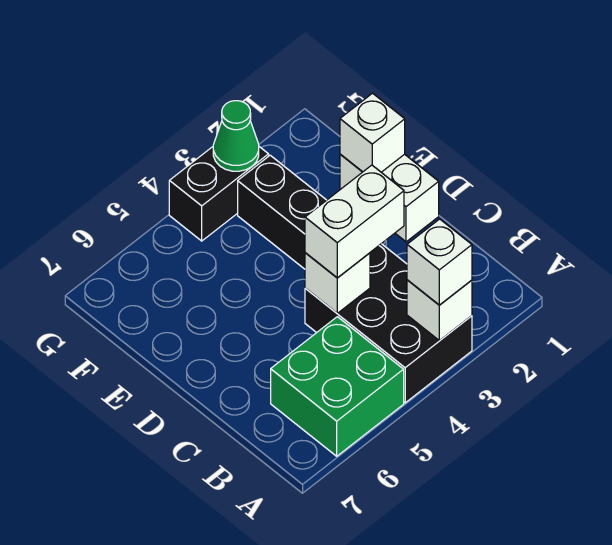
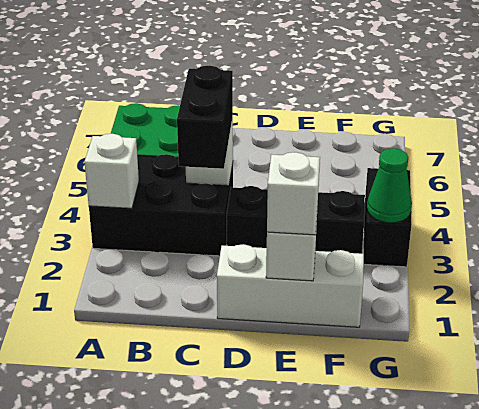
white 1x1 brick [407,219,472,305] -> white 1x1 brick moved to [267,152,320,235]
white 1x2 brick [305,165,404,278] -> black 1x2 brick [177,65,233,169]
white 1x2 brick [340,154,439,242] -> white 1x3 brick [217,244,364,327]

